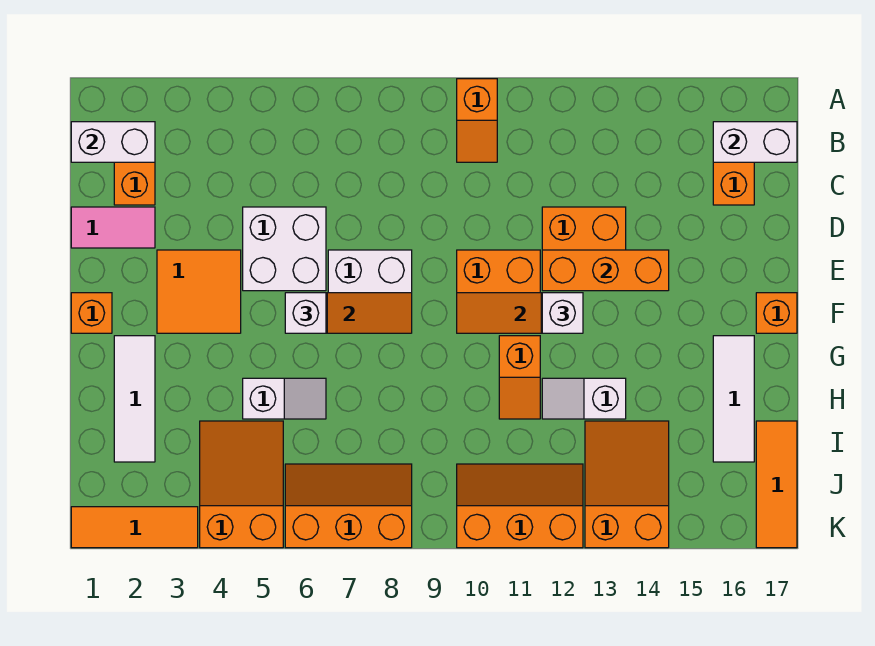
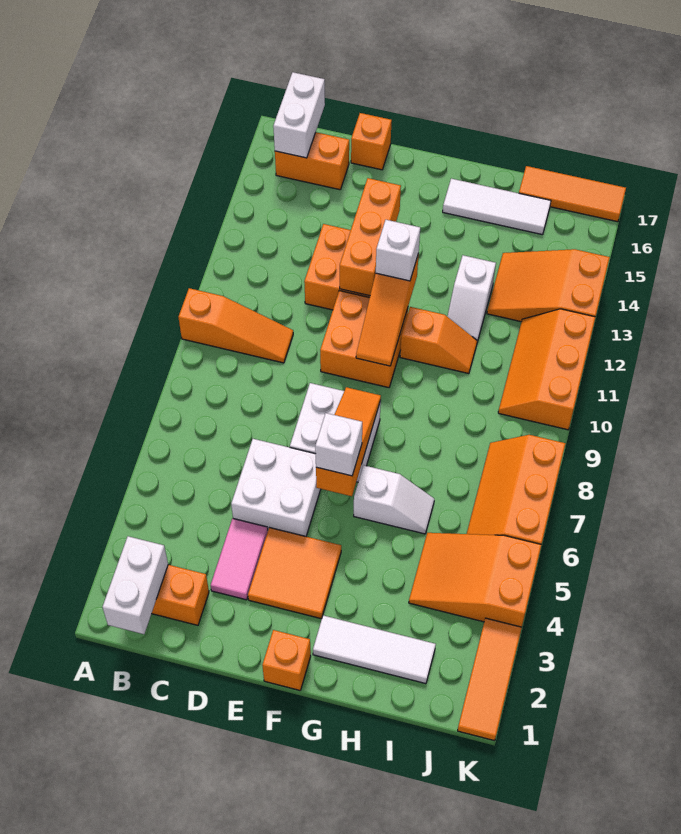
orange 1x2 slope [457,79,497,162] -> orange 1x3 slope [178,288,293,363]
pink 1x2 tile [71,207,155,248] -> pink 1x2 tile moved to [211,518,268,600]
orange 1x1 brick [756,293,797,333] -> orange 1x1 brick moved to [351,113,392,170]
white 1x2 slope [243,378,326,419] -> white 1x2 slope turned to [354,465,434,534]

